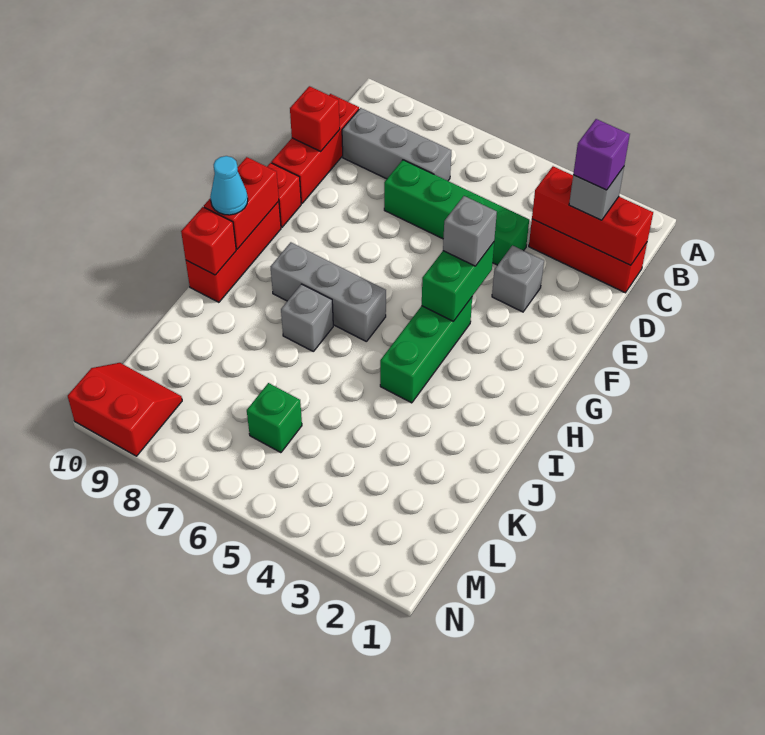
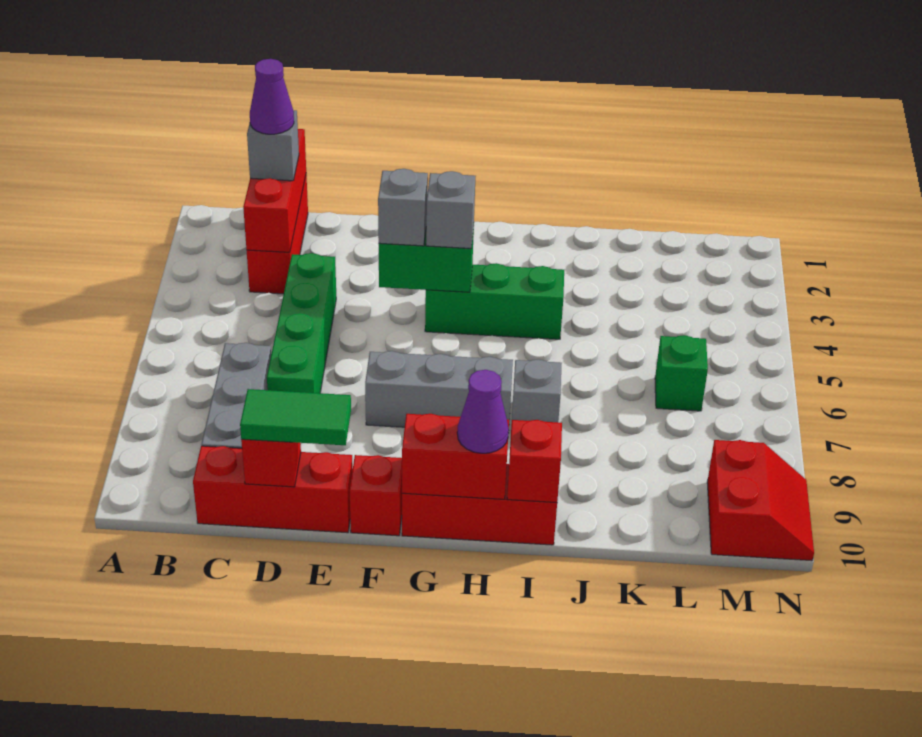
purple 1x1 brick [573,119,630,190] -> purple 1x1 cone [250,59,294,134]
none -> green 1x2 tile [240,389,351,445]
grey 1x1 brick [492,246,544,312] -> grey 1x1 brick moved to [426,171,475,249]
grey 1x3 brick [271,242,386,342] -> grey 1x3 brick turned to [365,351,513,427]
cyan 1x1 cone [210,156,248,215] -> purple 1x1 cone [457,370,509,453]
red 2x2 slope [68,363,182,456] -> red 2x2 slope turned to [707,440,814,561]

